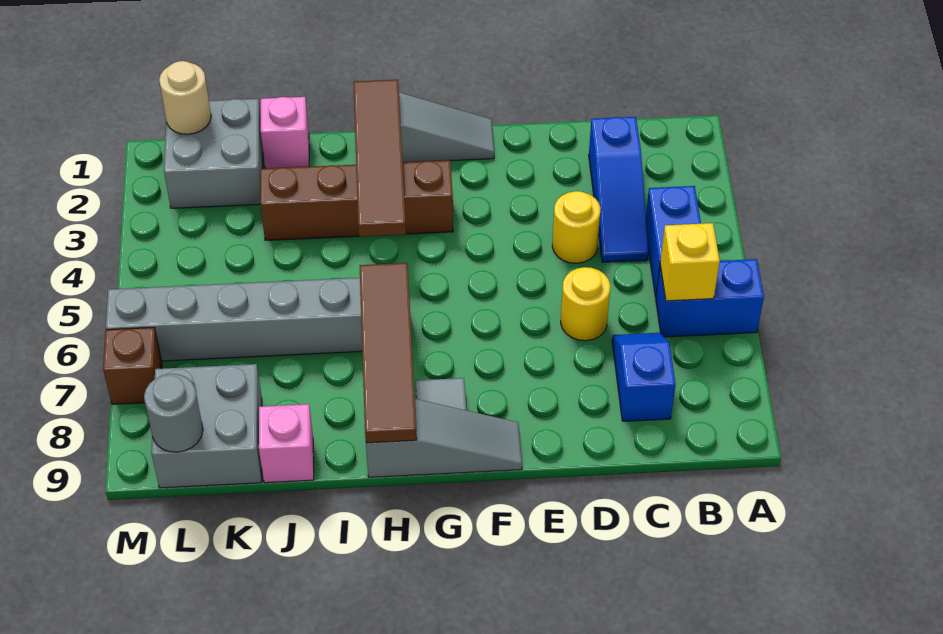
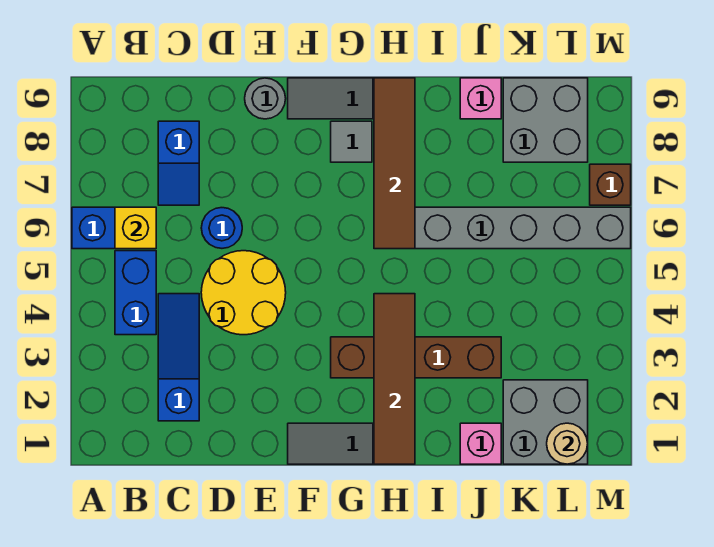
yellow 1x1 round brick [552,191,601,263] -> yellow 2x2 round brick [201,251,286,335]
yellow 1x1 round brick [561,267,610,341] -> blue 1x1 round brick [201,208,242,248]
grey 1x1 round brick [144,374,203,452] -> grey 1x1 round brick moved to [245,78,286,119]

